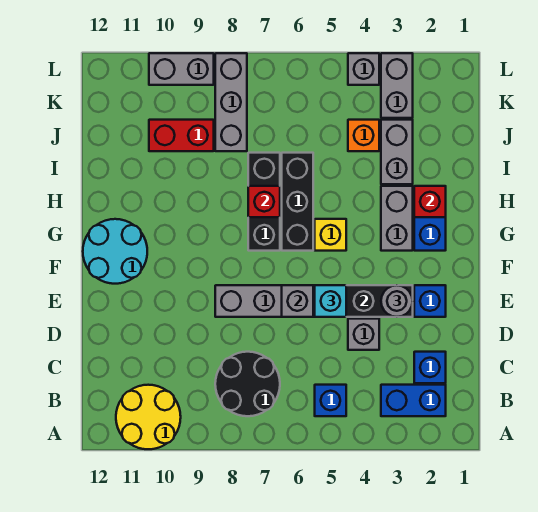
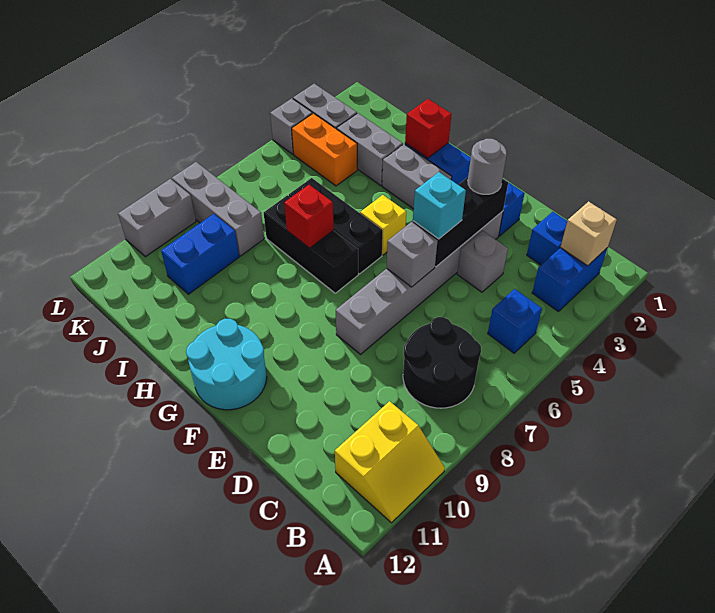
yellow 2x2 round brick [116,385,181,449] -> yellow 2x2 slope [335,401,445,523]
none -> tan 1x1 brick [560,201,617,266]
orange 1x1 brick [348,120,379,151] -> orange 1x2 brick [292,113,357,186]
red 1x2 brick [149,120,214,151] -> blue 1x2 brick [161,214,239,294]

